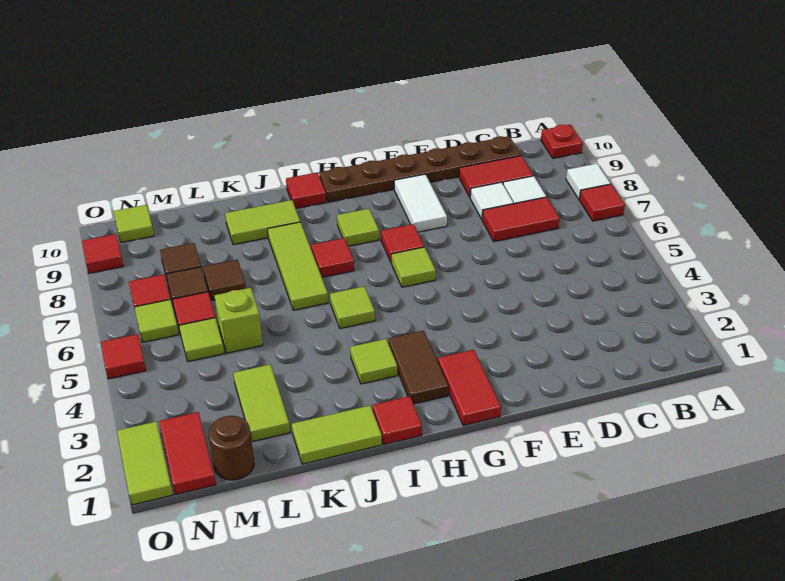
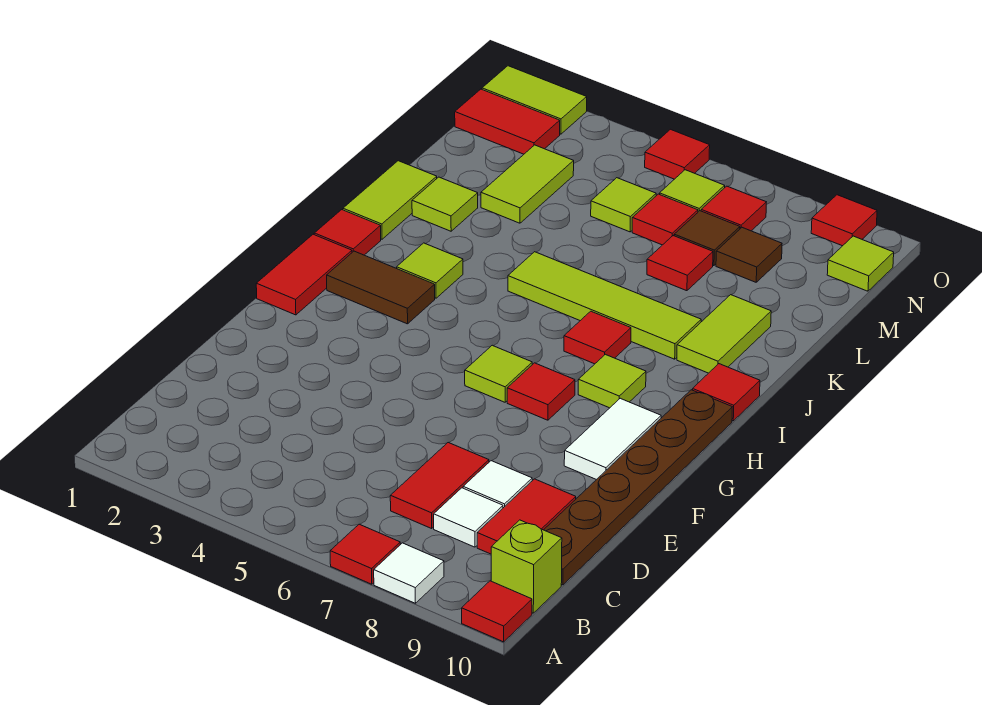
red 1x1 plate [541,124,583,158] -> red 1x1 tile [462,581,532,642]
white 1x2 tile [394,174,447,232] -> white 1x2 tile turned to [564,398,661,480]
red 1x2 tile [438,350,501,426] -> red 1x2 tile turned to [256,234,352,315]
lime 1x1 tile [330,286,375,329] -> lime 1x1 tile moved to [412,177,478,231]
lime 1x3 tile [268,222,328,310] -> lime 1x4 tile [508,252,701,359]
lime 1x2 tile [233,364,290,442] -> lime 1x2 tile turned to [481,145,574,223]
lime 1x1 brick [214,288,263,353] -> lime 1x1 brick moved to [491,520,562,613]
brown 1x1 tile [203,260,246,300] -> red 1x1 tile [647,236,713,291]
brown 1x1 round brick [209,416,254,480] -> none

